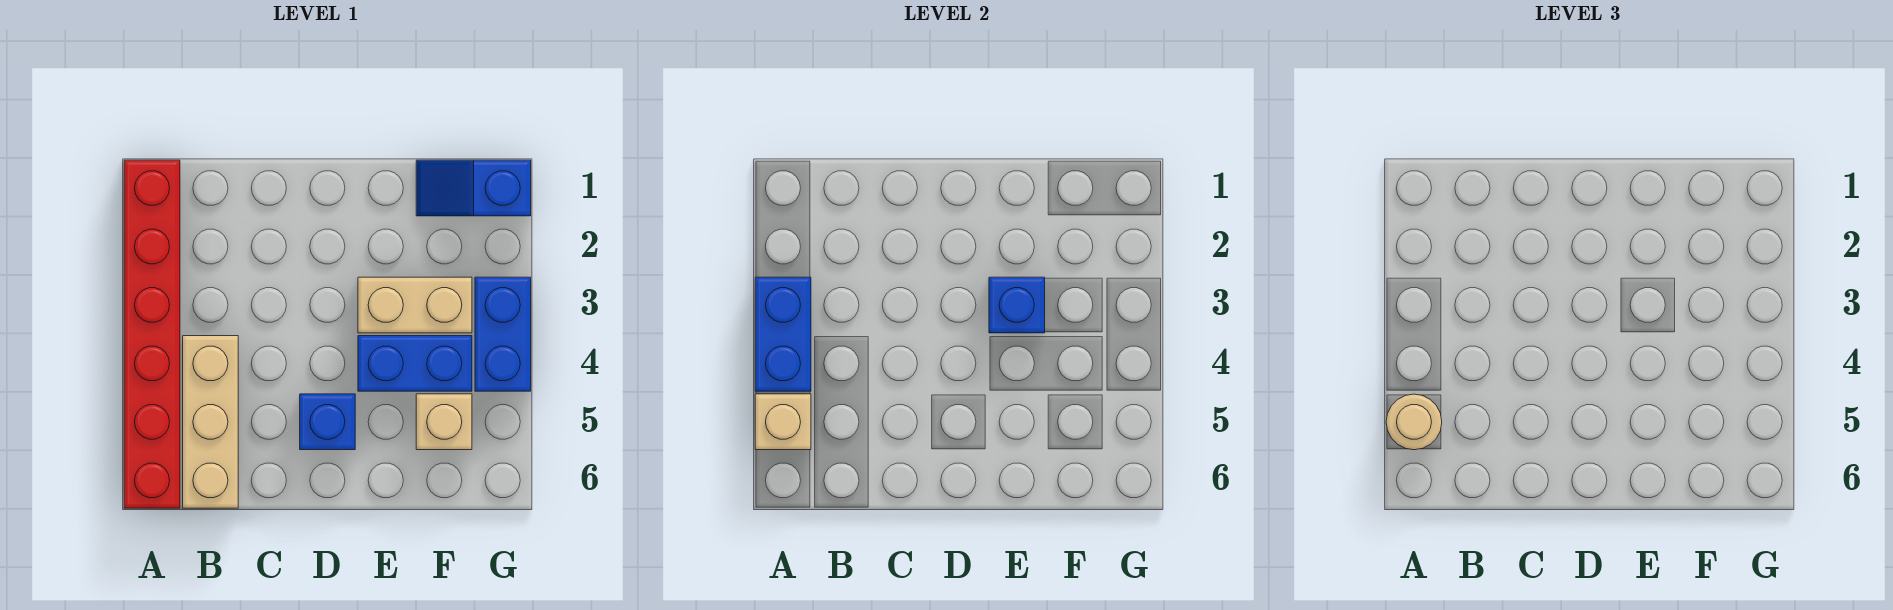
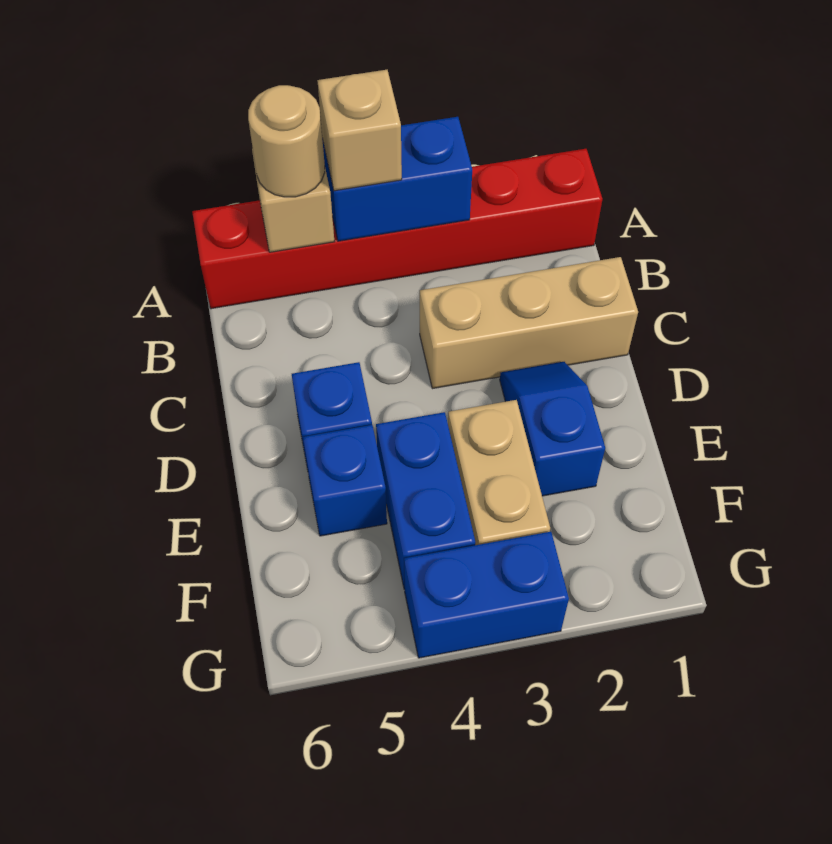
tan 1x3 brick [183,336,238,508] -> tan 1x3 brick moved to [420,257,638,389]
blue 1x1 brick [989,277,1045,333] -> blue 1x1 brick moved to [303,425,387,536]
blue 1x2 slope [416,160,531,216] -> blue 1x2 slope moved to [500,362,605,496]
tan 1x1 brick [416,394,472,450] -> tan 1x1 brick moved to [317,70,402,191]

